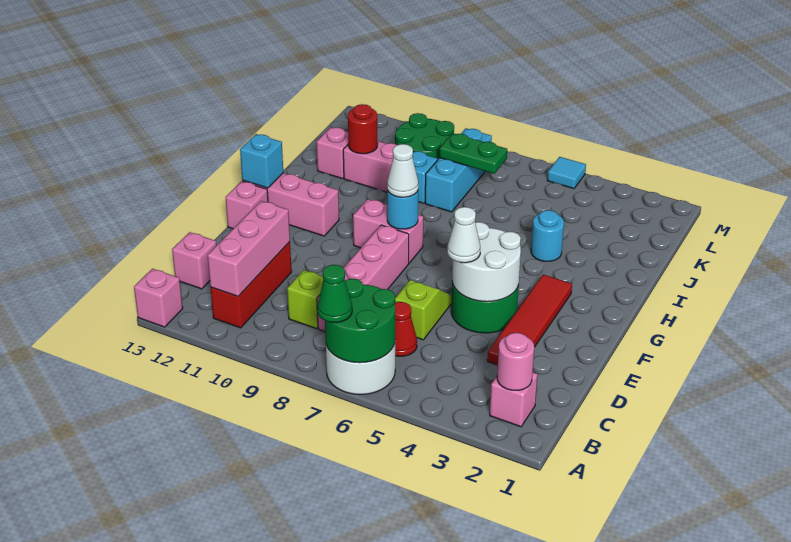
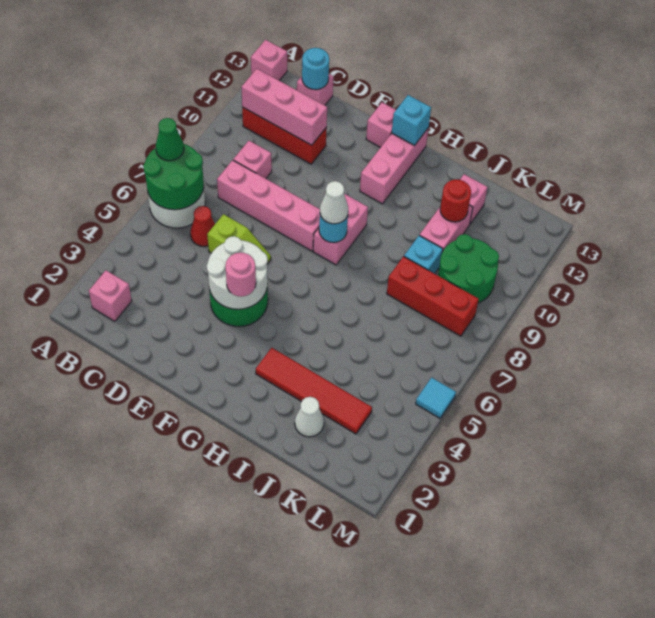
pink 1x1 round brick [497,333,534,390] -> pink 1x1 round brick moved to [226,253,256,297]
lime 1x1 brick [287,270,323,329] -> pink 1x1 brick [233,141,272,179]
red 1x4 tile [487,275,572,365] -> red 1x4 tile moved to [256,348,372,434]
white 1x1 cone [447,207,480,263] -> white 1x1 cone moved to [295,397,324,437]
cyan 1x1 round brick [531,210,564,261] -> cyan 1x1 round brick moved to [302,48,329,90]
cyan 1x3 brick [425,128,492,212] -> red 1x3 brick [387,256,479,336]
green 1x2 plate [440,133,507,174] -> none

